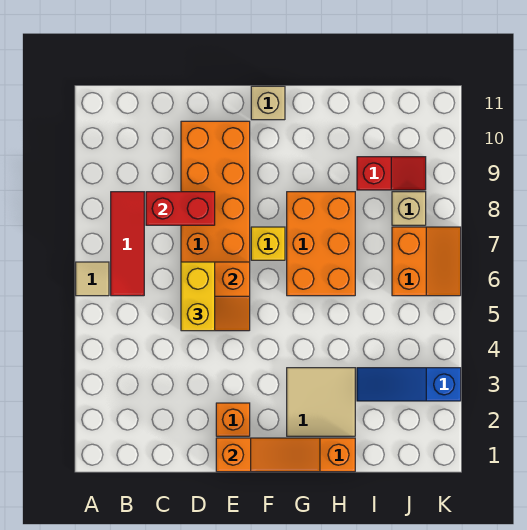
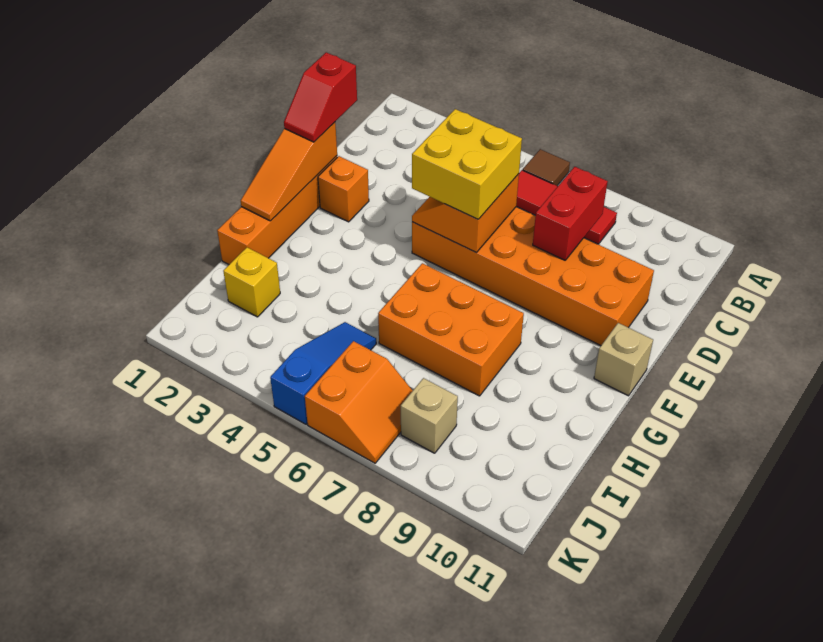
tan 1x1 tile [76,262,109,296] -> brown 1x1 tile [523,149,570,186]
yellow 1x2 brick [181,262,215,331] -> yellow 2x2 brick [412,109,522,219]
yellow 1x1 brick [251,227,285,260] -> yellow 1x1 brick moved to [223,247,280,317]
tan 2x2 tile [287,368,355,436] -> none
blue 1x3 slope [357,368,461,401] -> blue 1x3 slope moved to [270,322,376,424]
red 1x2 slope [357,157,426,190] -> red 1x2 slope moved to [284,52,357,142]
orange 2x2 slope [392,227,461,296] -> orange 2x2 slope turned to [305,341,413,463]

